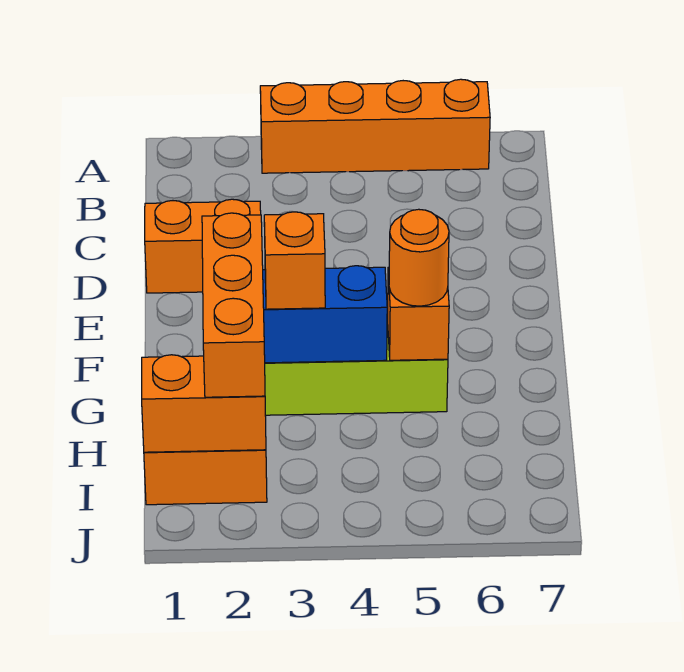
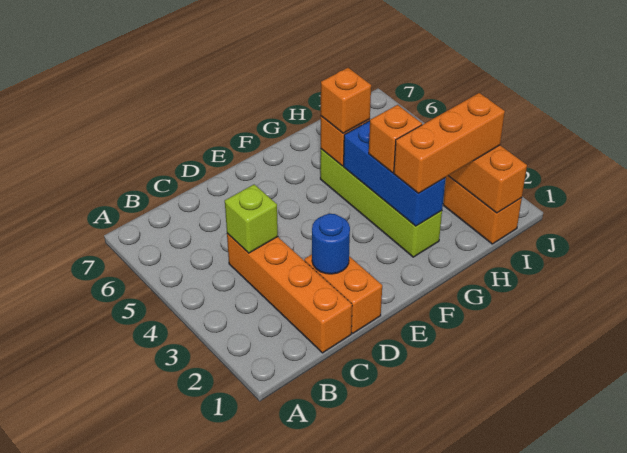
orange 1x4 brick [260,79,490,173] -> orange 1x4 brick moved to [227,233,352,353]
none -> lime 1x1 brick [225,184,278,253]
none -> blue 1x1 round brick [312,214,350,274]
orange 1x1 round brick [389,209,449,306] -> orange 1x1 brick [321,68,371,133]

